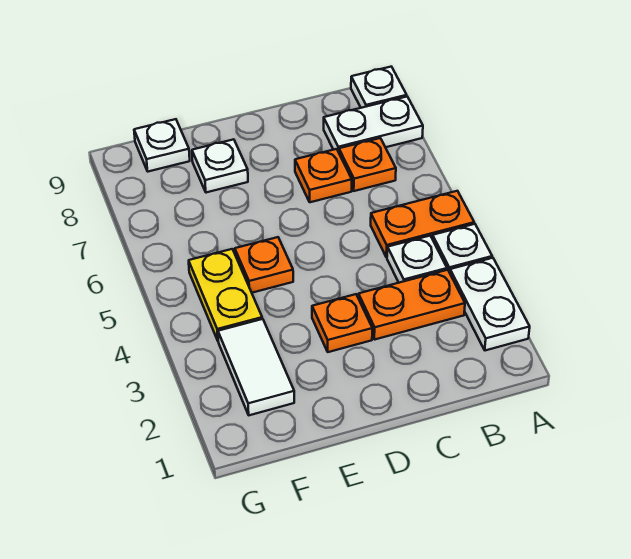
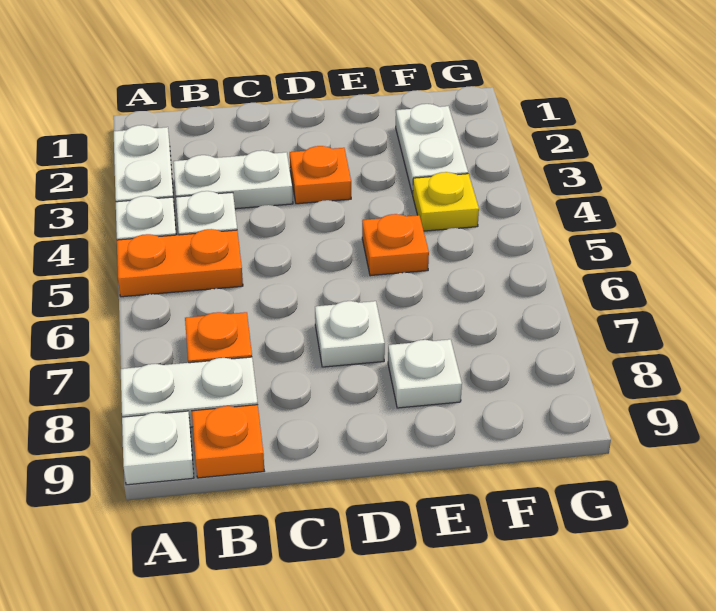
orange 1x2 plate [358,270,465,340] -> white 1x2 plate [173,150,293,209]
orange 1x1 plate [295,149,352,202] -> orange 1x1 plate moved to [192,405,264,478]
white 1x2 tile [218,319,294,415] -> white 1x2 plate [396,104,468,194]
yellow 1x2 plate [189,249,262,340] -> yellow 1x1 plate [413,172,479,231]
white 1x1 plate [134,119,190,172] -> white 1x1 plate moved to [315,301,385,367]

